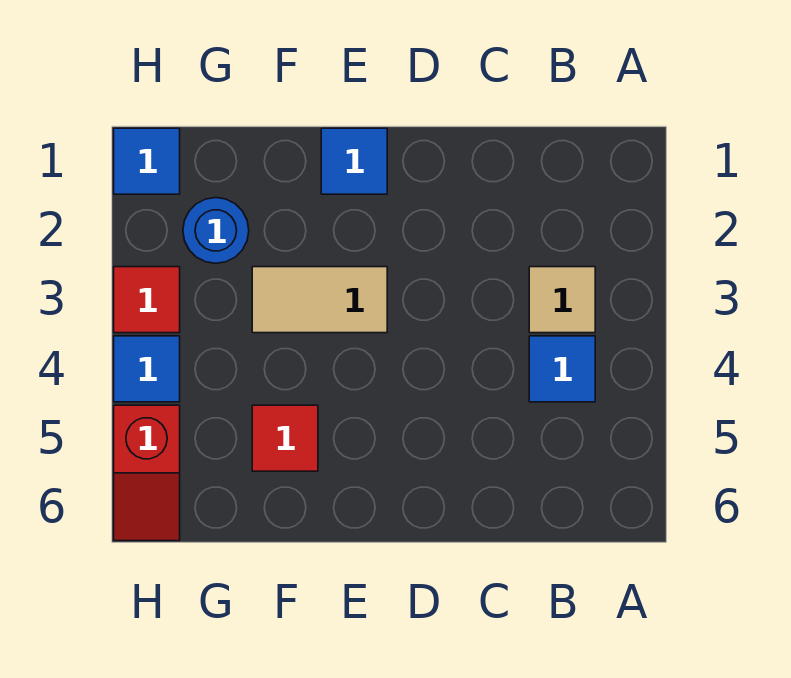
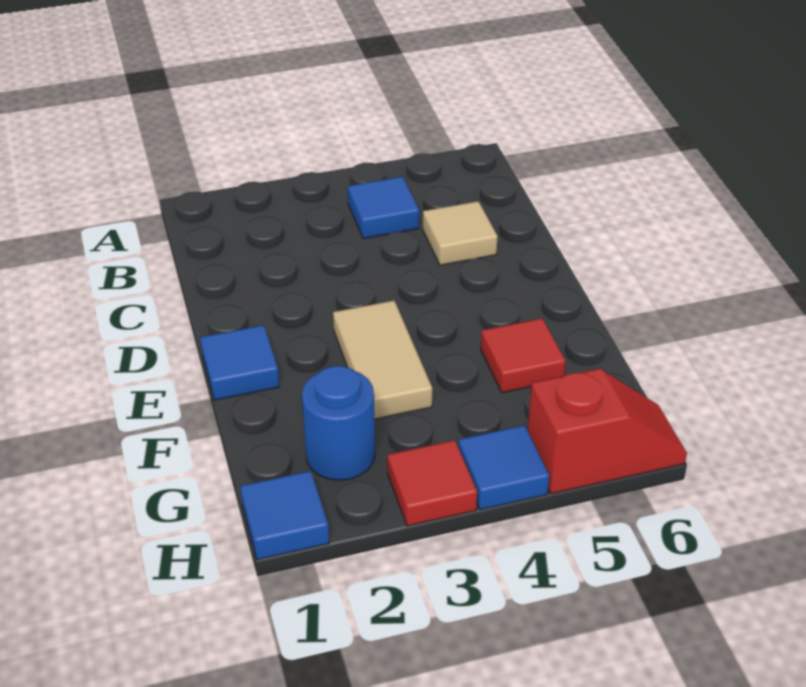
tan 1x1 tile [529,267,595,333] -> tan 1x1 tile moved to [423,201,498,265]

